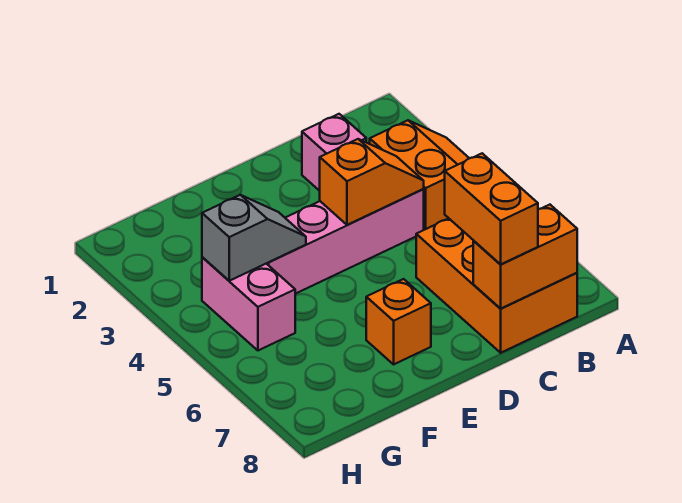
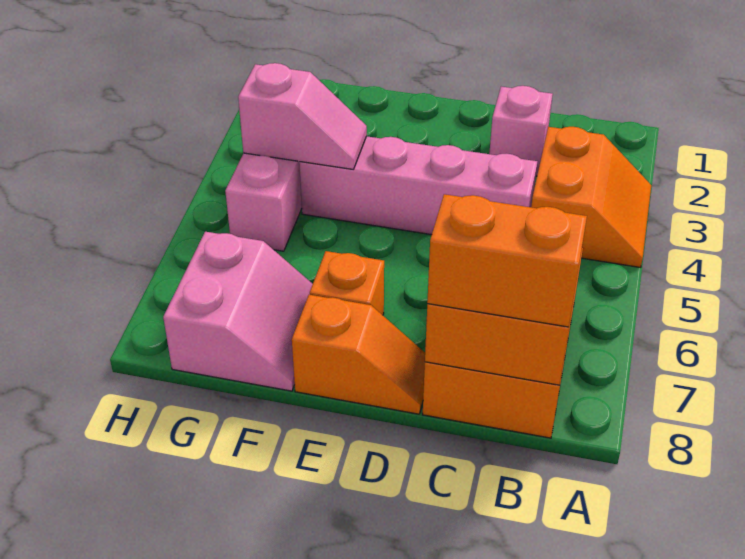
orange 1x2 slope [320,139,424,225] -> orange 1x2 slope moved to [292,295,425,414]
orange 1x2 brick [445,153,538,265] -> orange 1x2 brick turned to [427,194,587,327]
grey 1x2 slope [202,195,306,281] -> pink 1x2 slope [238,63,367,169]
none -> pink 2x2 slope [163,232,313,391]

